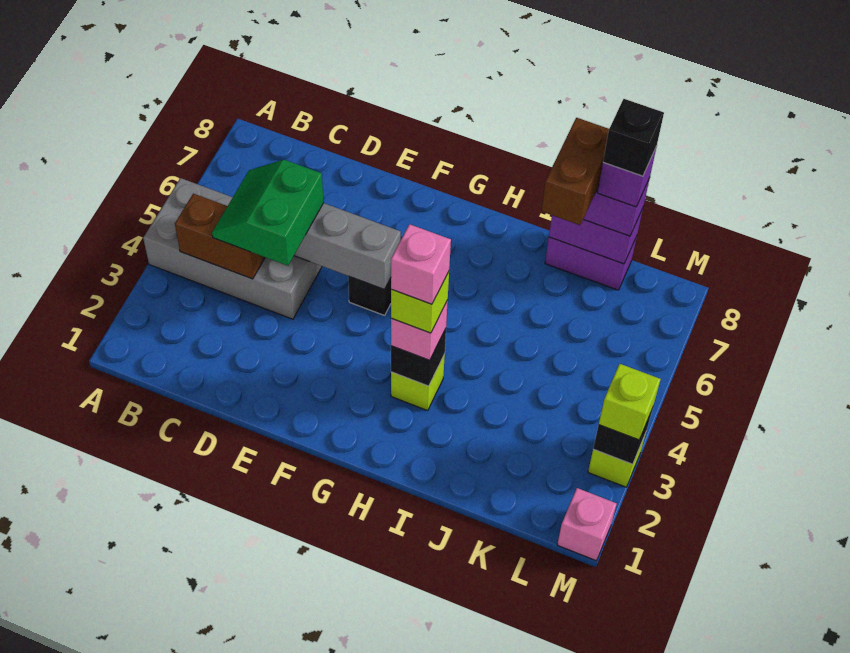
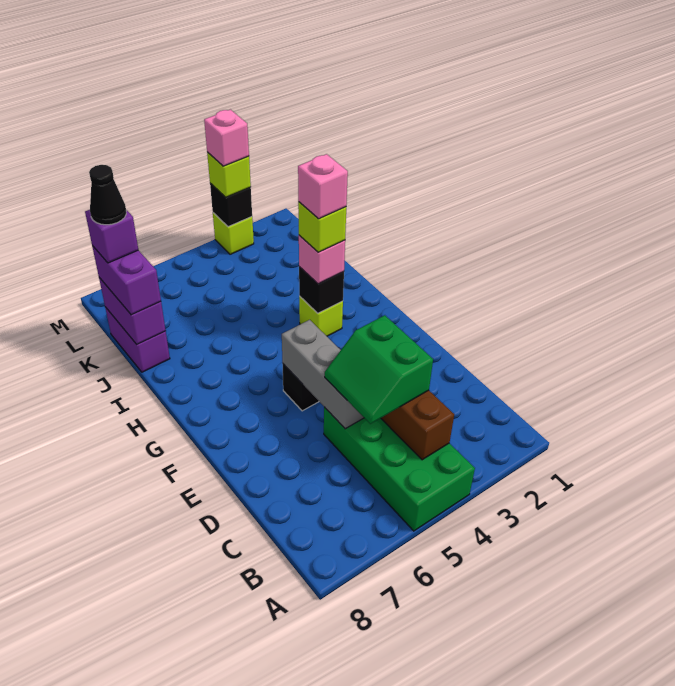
grey 2x4 brick [143,178,322,319] -> green 2x4 brick [324,407,475,531]
green 2x2 slope [212,160,324,266] -> green 2x2 slope turned to [325,315,433,424]
brown 1x2 brick [542,118,609,225] -> none
black 1x1 brick [603,99,664,176] -> black 1x1 cone [89,165,126,225]
pink 1x1 brick [557,488,617,561] -> pink 1x1 brick moved to [204,110,249,166]

